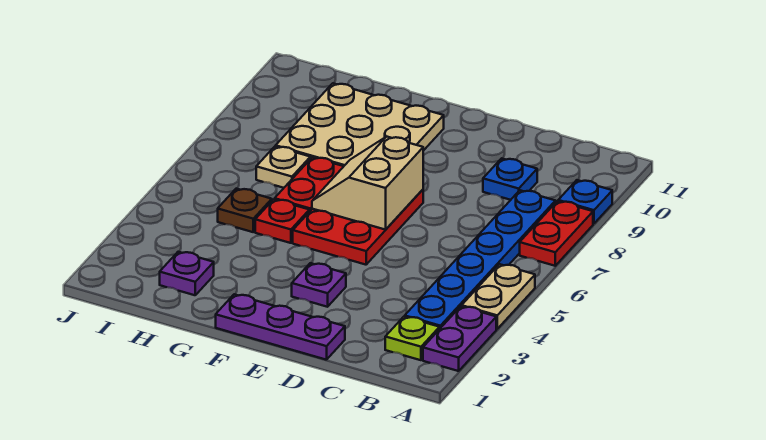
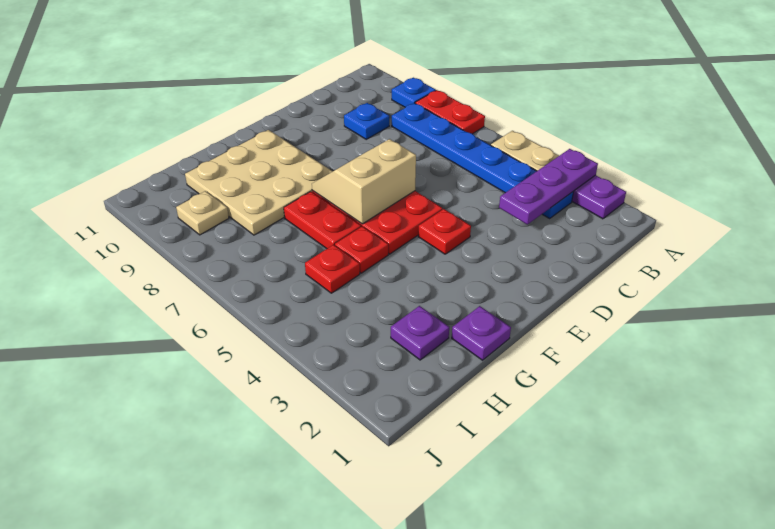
lime 1x1 plate [385,317,440,360] -> none
purple 1x3 plate [216,294,345,360] -> purple 1x3 plate moved to [499,149,598,224]
purple 1x1 plate [292,263,346,307] -> purple 1x1 plate moved to [452,306,511,360]
none -> red 1x1 plate [418,209,471,254]
tan 2x2 slope [312,137,423,230] -> tan 2x2 slope turned to [312,139,416,224]
brown 1x1 plate [218,189,272,232] -> red 1x1 plate [305,245,360,293]
tan 1x1 plate [256,146,310,188] -> tan 1x1 plate moved to [176,191,229,235]

